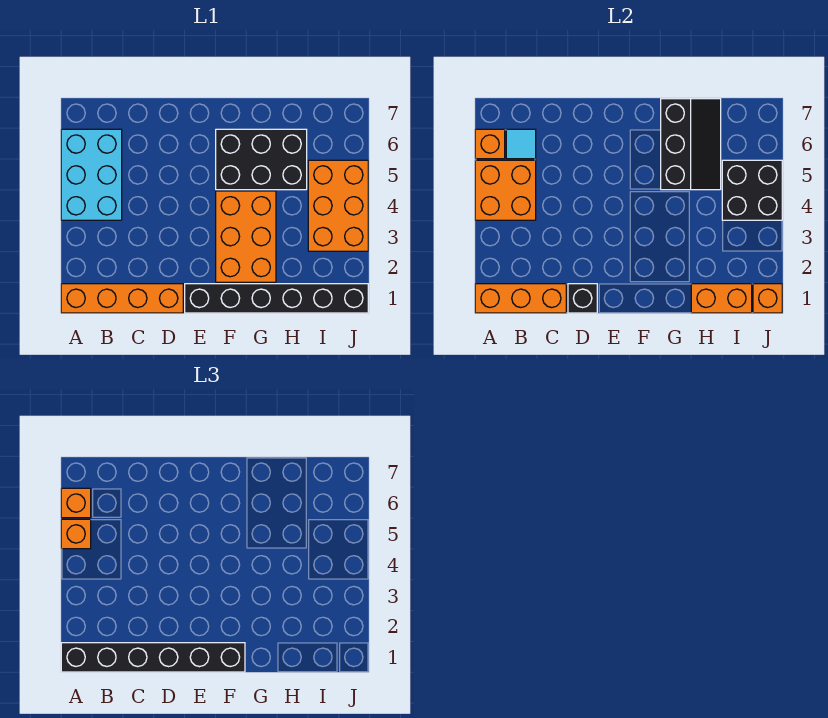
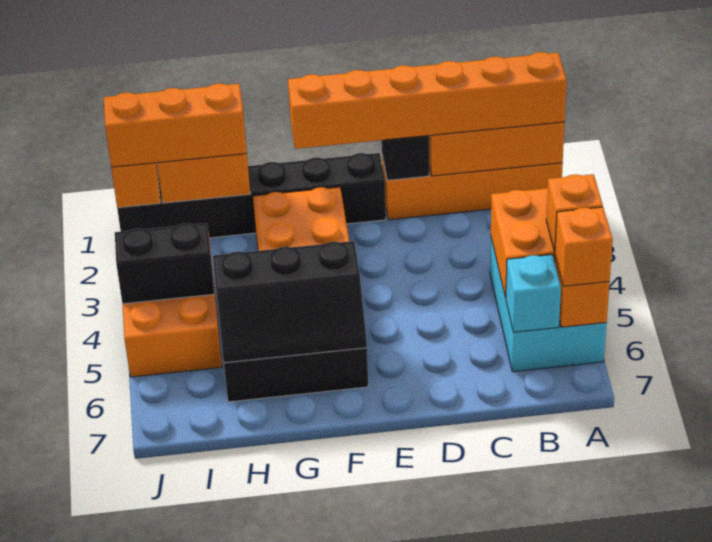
black 1x6 brick [61,643,245,672] -> orange 1x6 brick [288,52,567,149]
cyan 1x1 tile [506,129,536,159] -> cyan 1x1 brick [506,255,561,332]
black 2x3 slope [661,99,721,190] -> black 2x3 slope turned to [213,241,367,363]
none -> orange 1x3 brick [104,83,247,167]
black 2x2 brick [722,160,782,220] -> black 1x2 brick [115,223,215,304]

